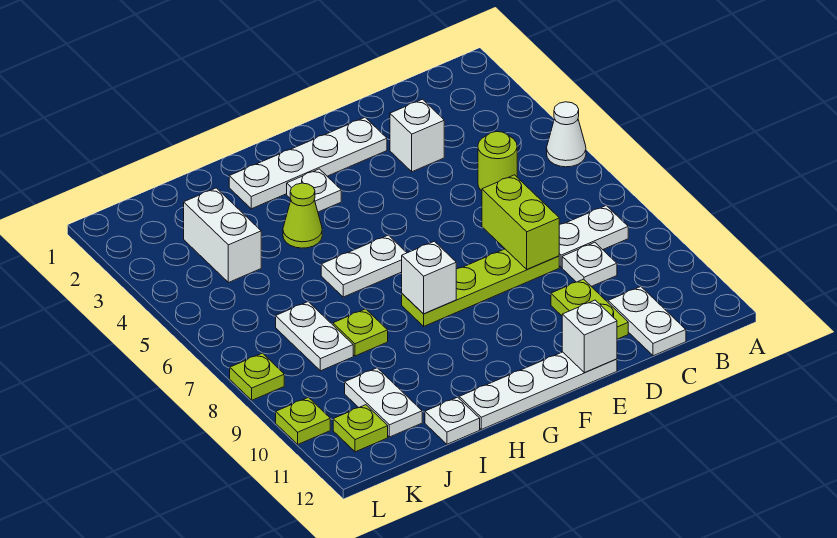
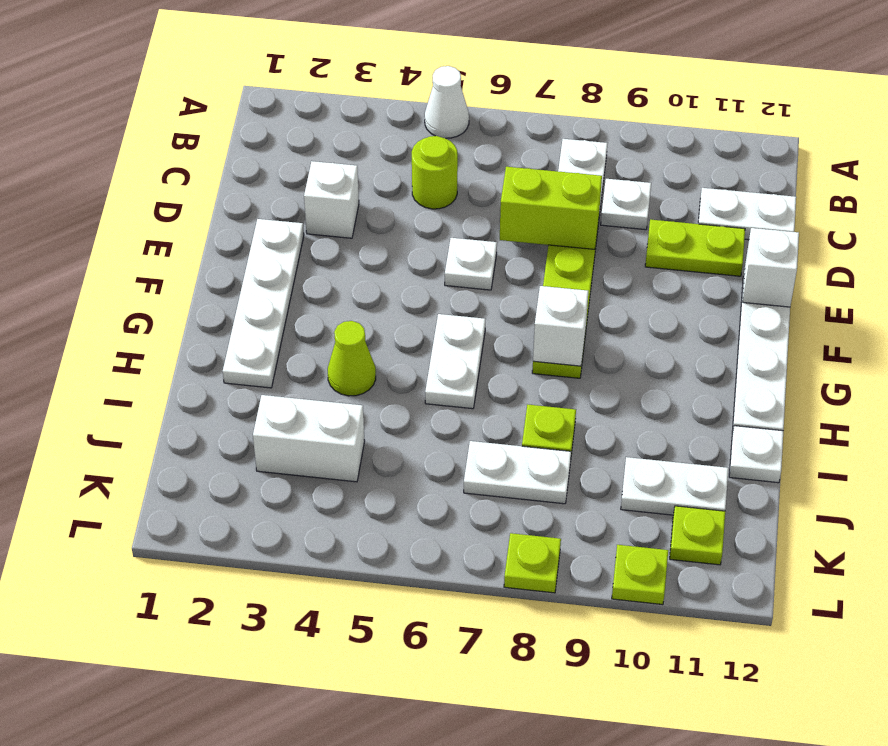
white 1x1 plate [287,169,341,212] -> white 1x1 plate moved to [445,238,497,290]

